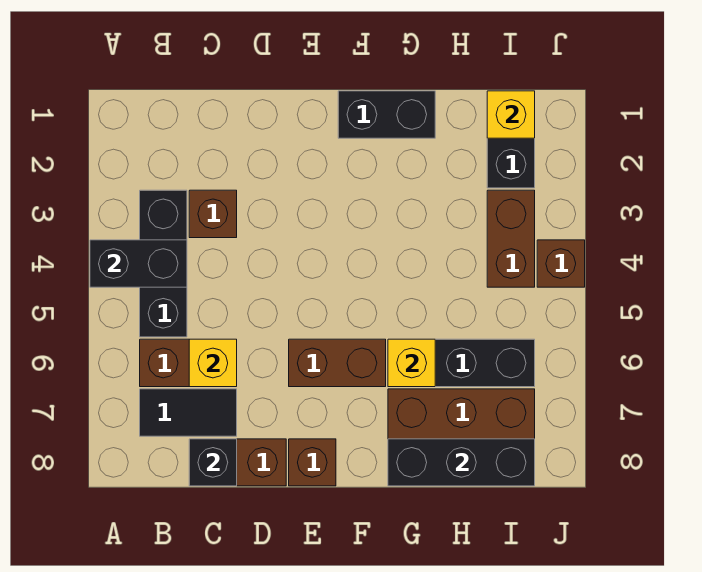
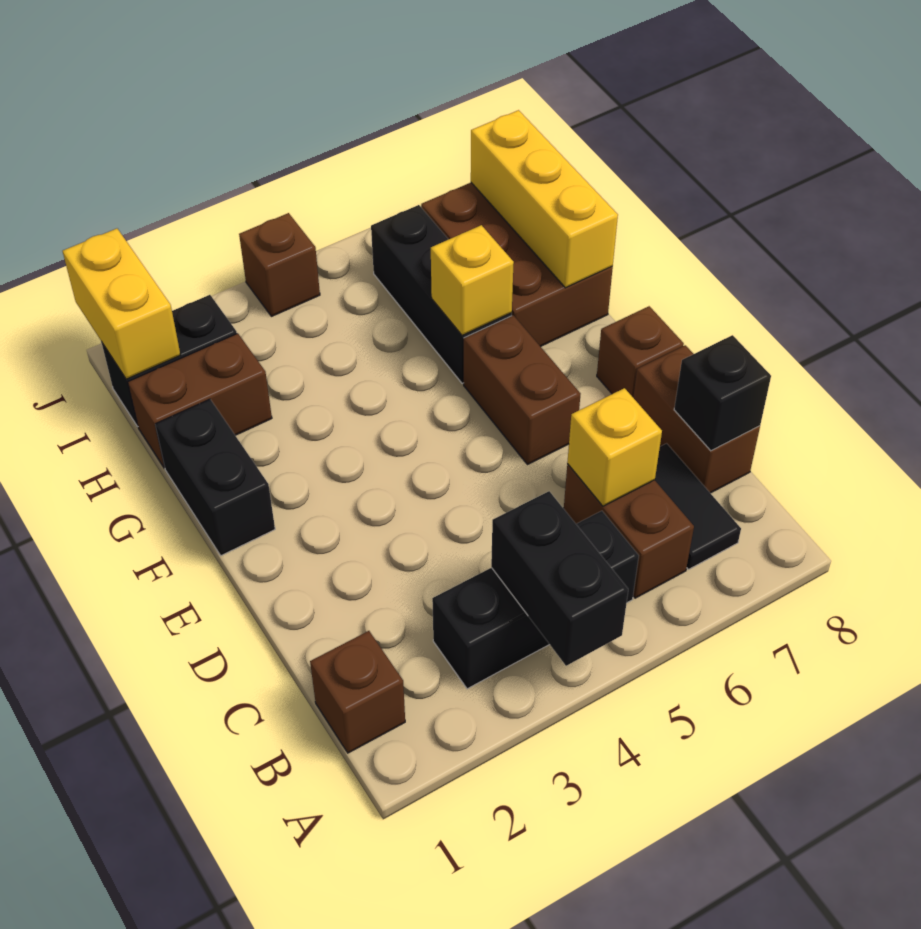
brown 1x1 brick [189,190,237,238] -> brown 1x1 brick moved to [310,631,405,753]
black 1x3 brick [388,439,535,486] -> yellow 1x3 brick [471,110,618,288]
yellow 1x1 brick [487,91,535,138] -> yellow 1x2 brick [63,229,180,379]
brown 1x2 brick [487,190,535,287] -> brown 1x2 brick moved to [128,333,272,468]

